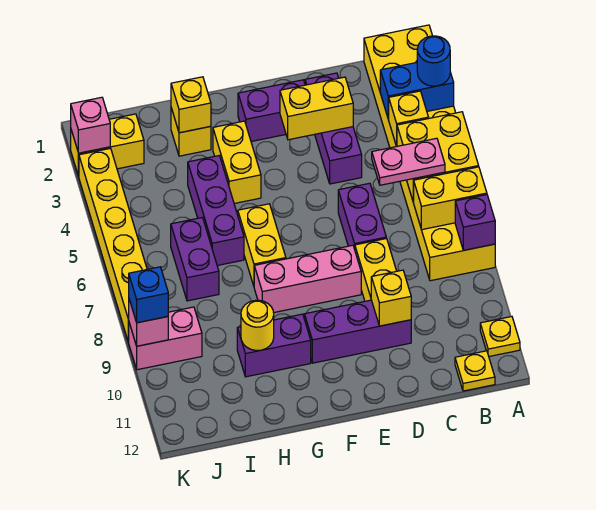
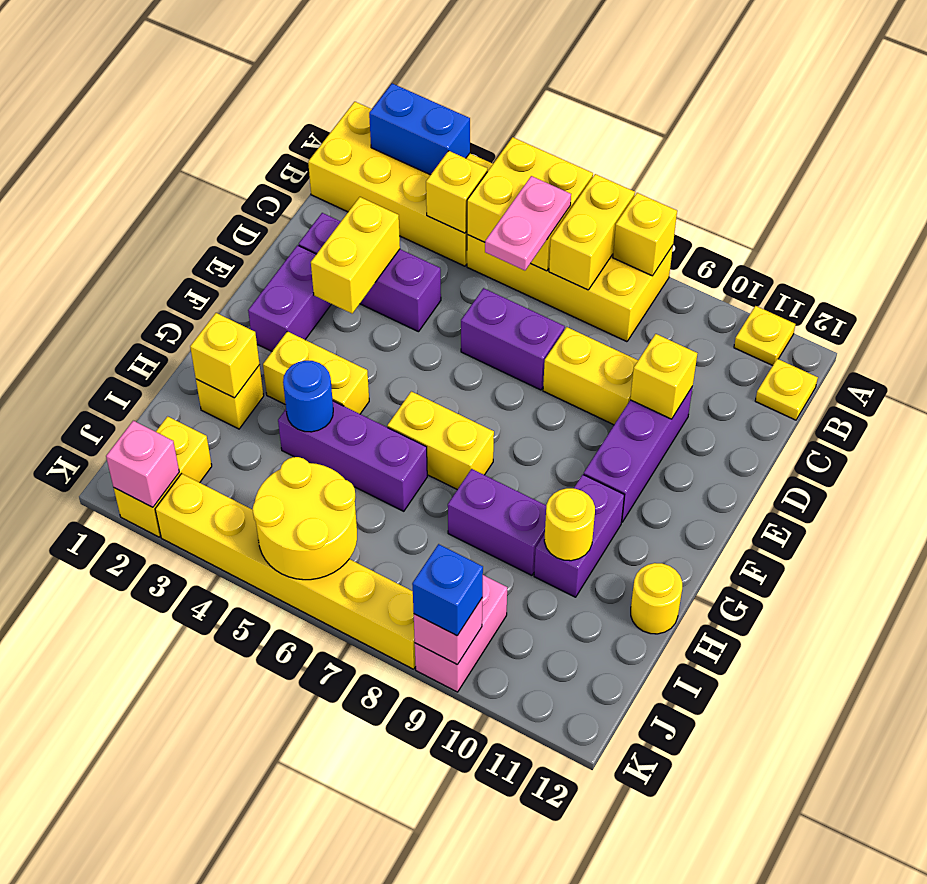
blue 1x2 brick [380,63,454,119] -> blue 1x2 brick turned to [369,84,470,175]
blue 1x1 round brick [417,36,450,86] -> blue 1x1 round brick moved to [283,361,333,432]
purple 1x1 brick [455,195,495,250] -> yellow 1x1 brick [613,193,677,276]
pink 1x3 brick [254,245,361,313] -> none
none -> yellow 1x1 round brick [631,563,682,634]
purple 1x2 brick [171,218,219,301] -> purple 1x2 brick moved to [448,469,546,575]
none -> yellow 2x2 round brick [253,457,357,580]

